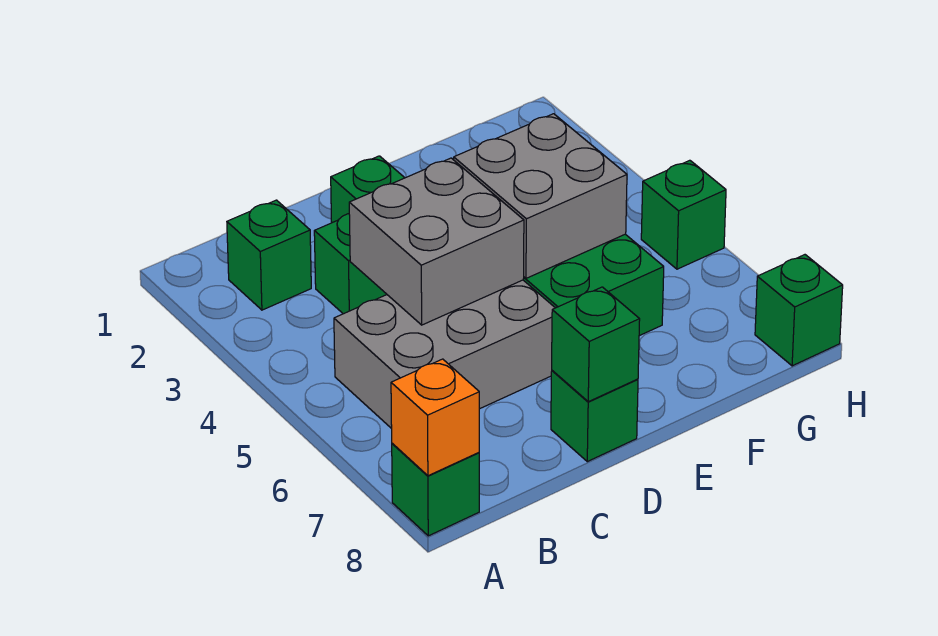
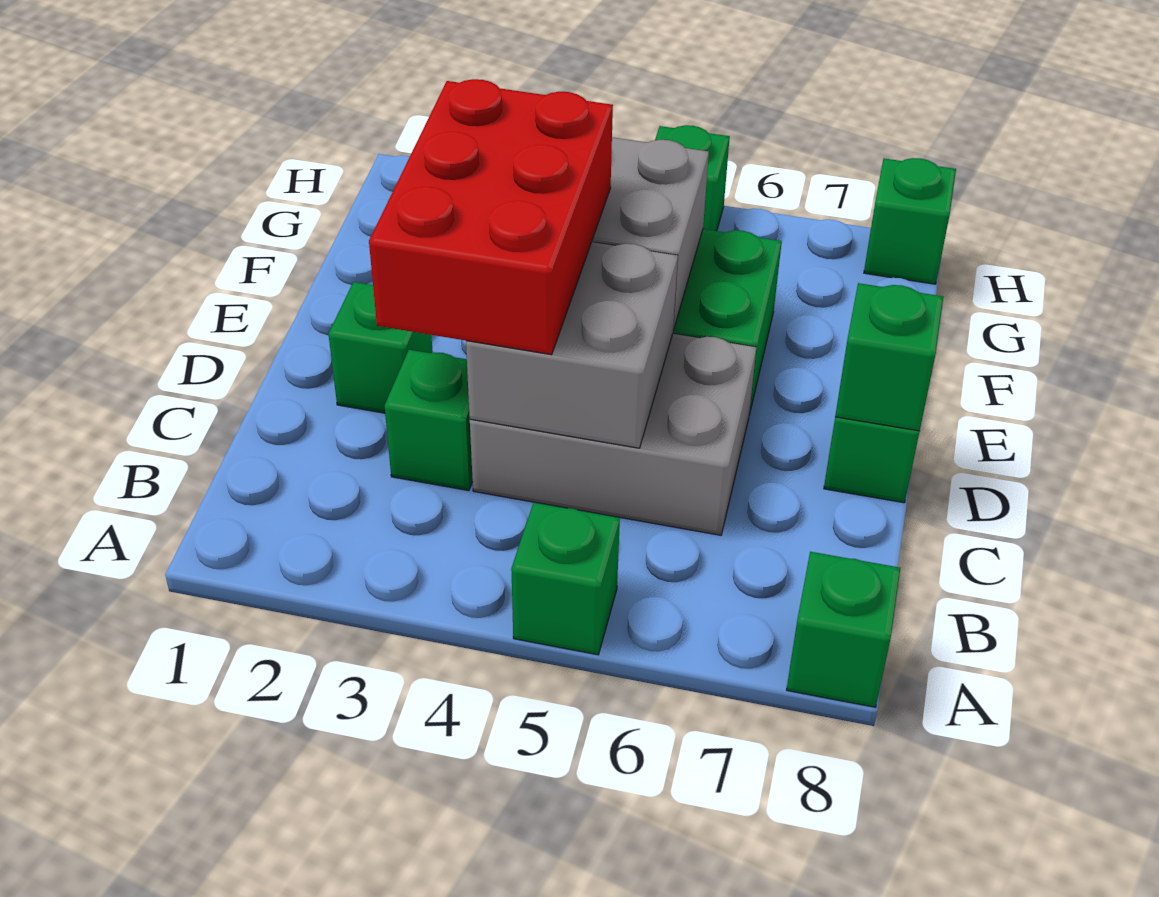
orange 1x1 brick [391,359,479,476] -> none
green 1x1 brick [227,200,311,310] -> green 1x1 brick moved to [511,502,620,655]
grey 2x3 brick [334,280,555,429] -> grey 2x3 brick turned to [470,334,756,535]
none -> red 2x3 brick [369,79,613,355]

